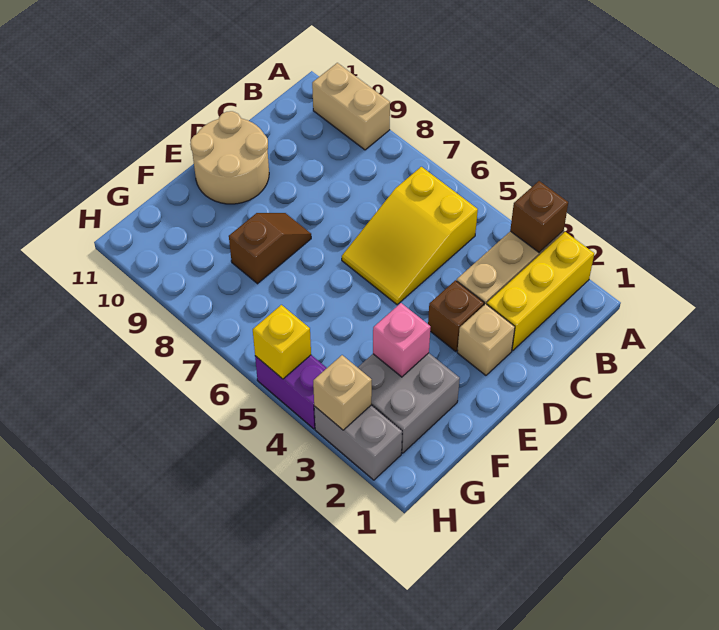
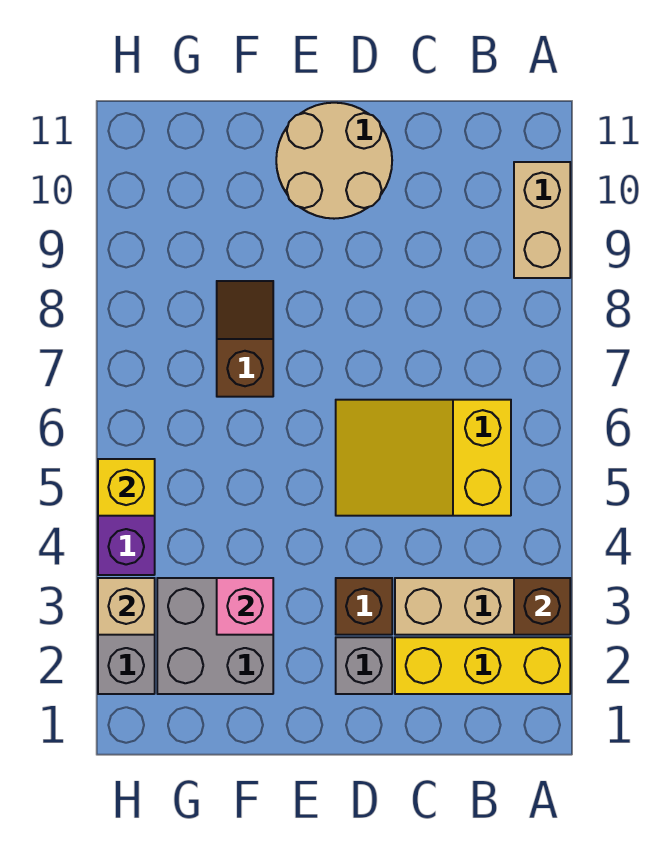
tan 1x1 brick [457,304,515,375] -> grey 1x1 brick [336,637,392,694]
brown 1x2 slope [229,213,311,284] -> brown 1x2 slope turned to [217,281,273,397]

